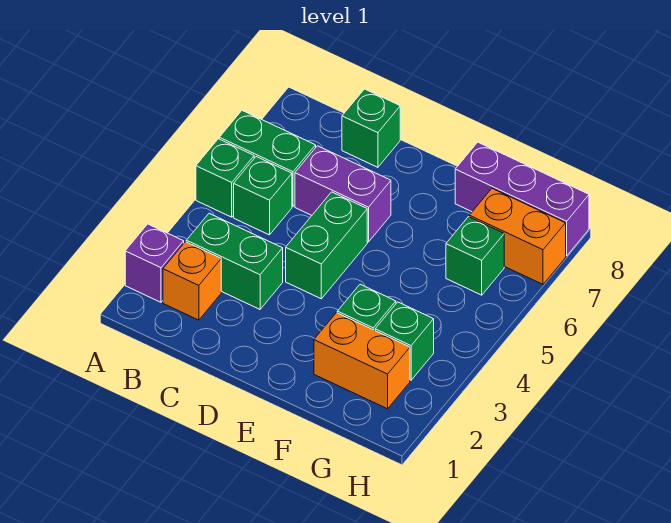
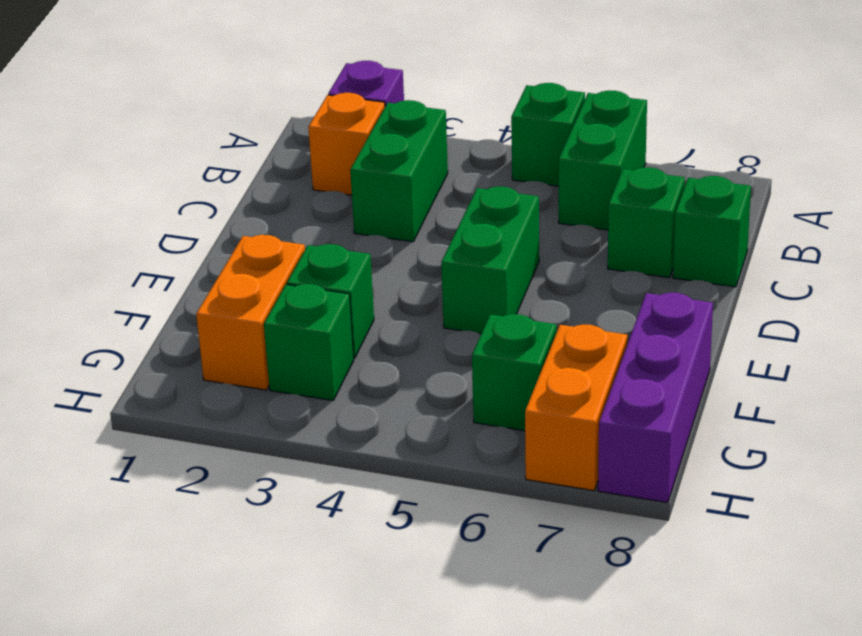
green 1x1 brick [234,157,292,235] -> green 1x1 brick moved to [608,167,685,278]
purple 1x2 brick [295,146,391,242] -> none
green 1x2 brick [286,192,367,299] -> green 1x2 brick turned to [441,186,539,334]

